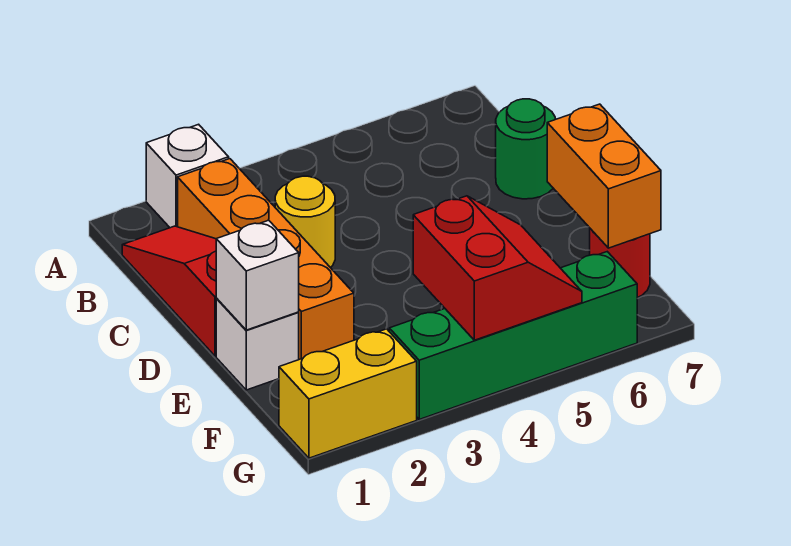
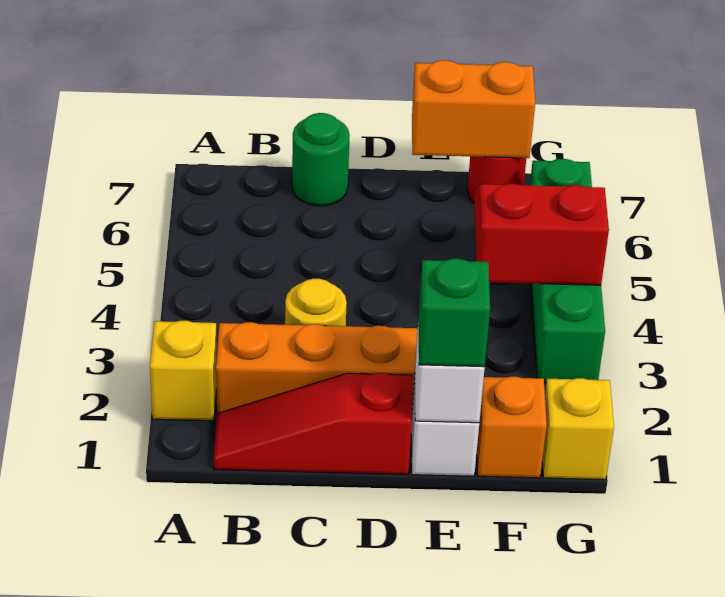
white 1x1 brick [146,124,229,228] -> yellow 1x1 brick [150,321,217,421]
none -> green 1x1 brick [418,259,490,367]
none -> orange 1x1 brick [477,377,547,478]
yellow 1x2 brick [279,329,417,458] -> yellow 1x1 brick [542,378,614,480]

